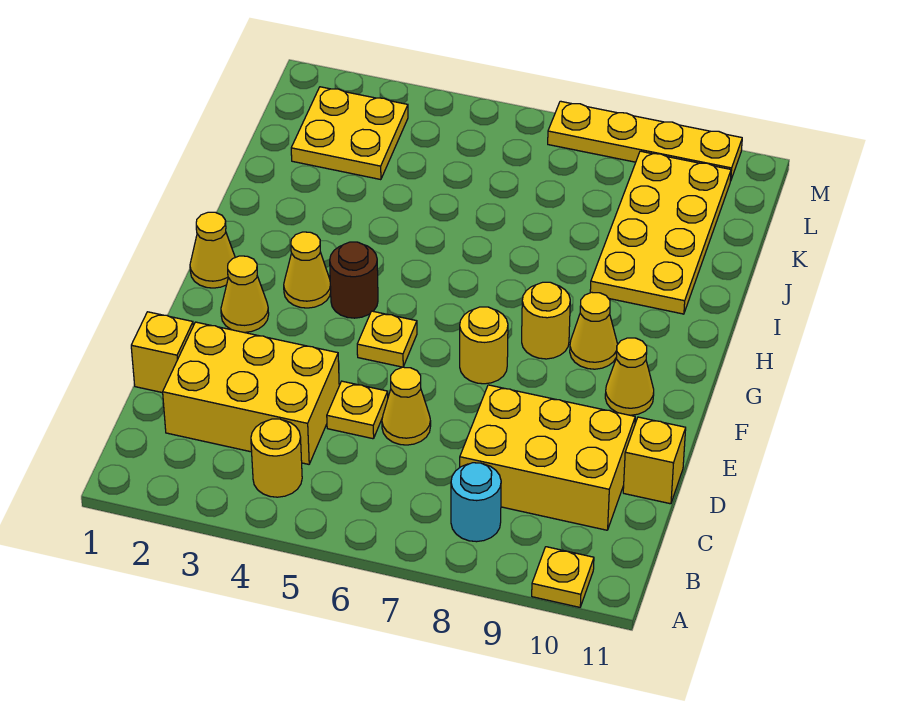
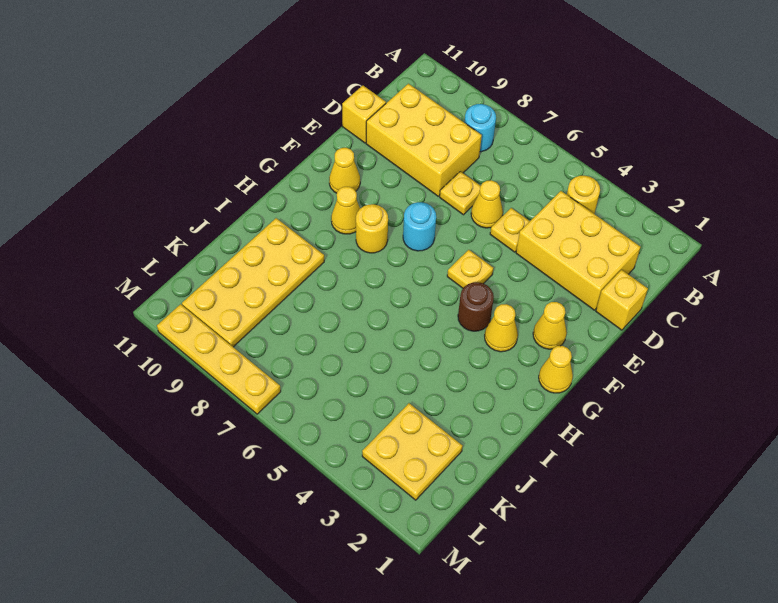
yellow 1x1 plate [532,547,594,607] -> yellow 1x1 plate moved to [440,171,480,215]
yellow 1x1 round brick [460,307,508,384] -> cyan 1x1 round brick [403,202,436,251]

